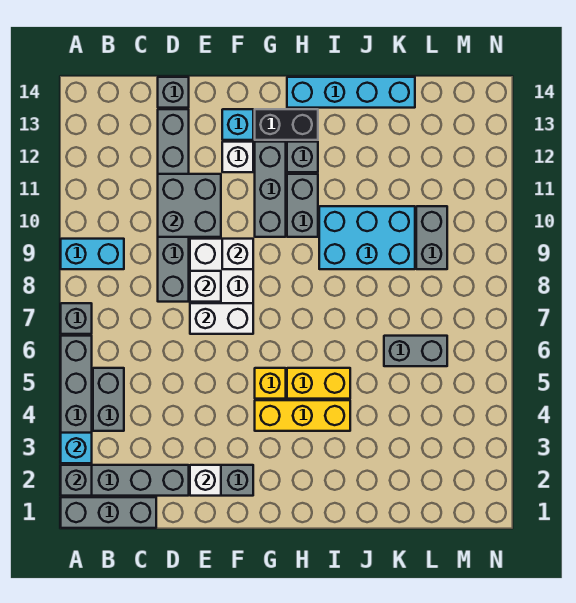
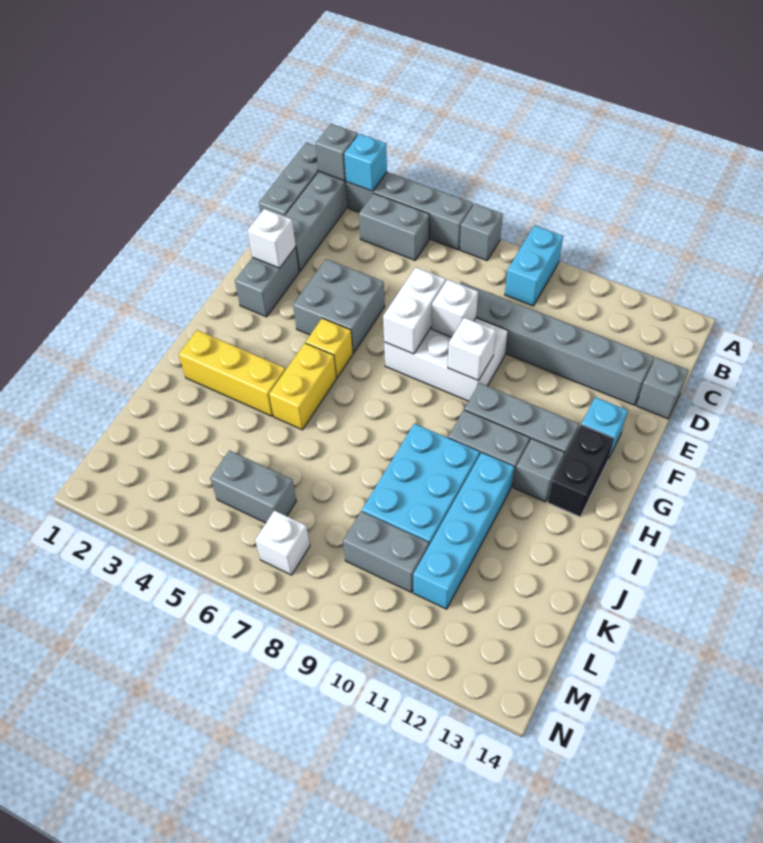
grey 2x2 brick [158,174,221,237] -> grey 2x2 brick moved to [293,259,385,353]
white 1x1 brick [222,142,253,172] -> white 1x1 brick moved to [255,510,310,575]
yellow 1x3 brick [255,400,350,431] -> yellow 1x3 brick turned to [179,330,285,416]
cyan 1x4 brick [287,77,415,108] -> cyan 1x4 brick moved to [413,453,514,609]
grey 1x2 brick [384,336,447,366] -> grey 1x2 brick turned to [210,451,296,523]

